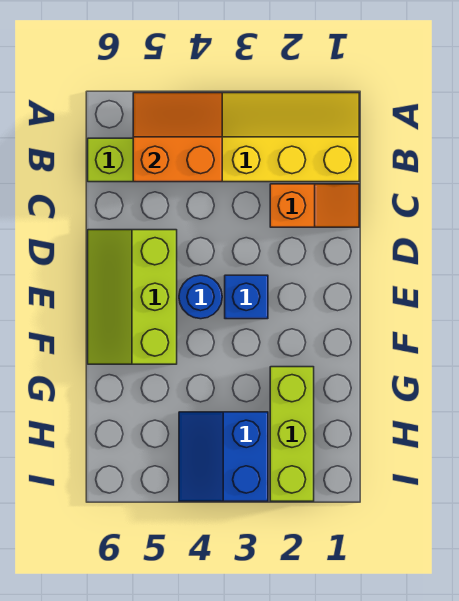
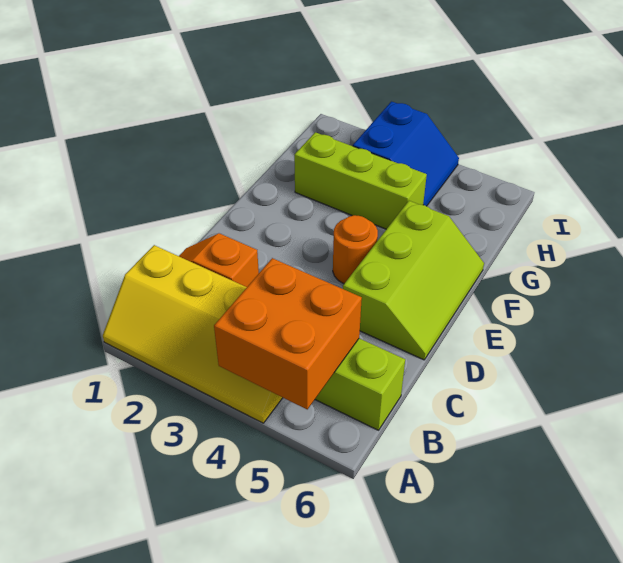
orange 2x2 slope [133,93,222,182] -> orange 2x2 brick [214,258,362,409]
blue 1x1 brick [225,275,268,319] -> none
blue 1x1 round brick [179,275,222,319] -> orange 1x1 round brick [333,215,378,284]
lime 1x3 brick [270,367,314,501] -> lime 1x3 brick turned to [294,132,427,229]

